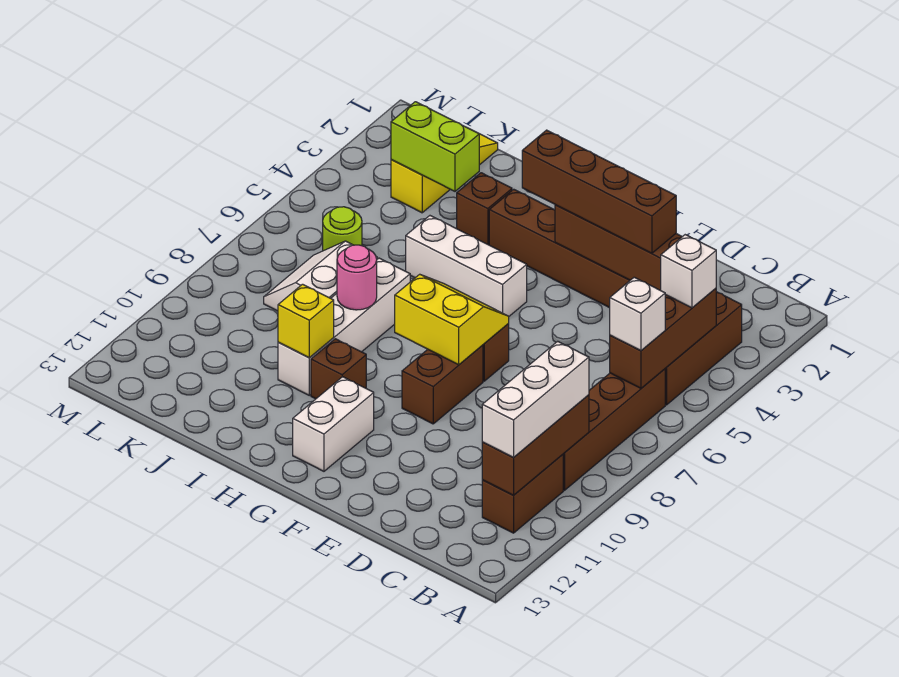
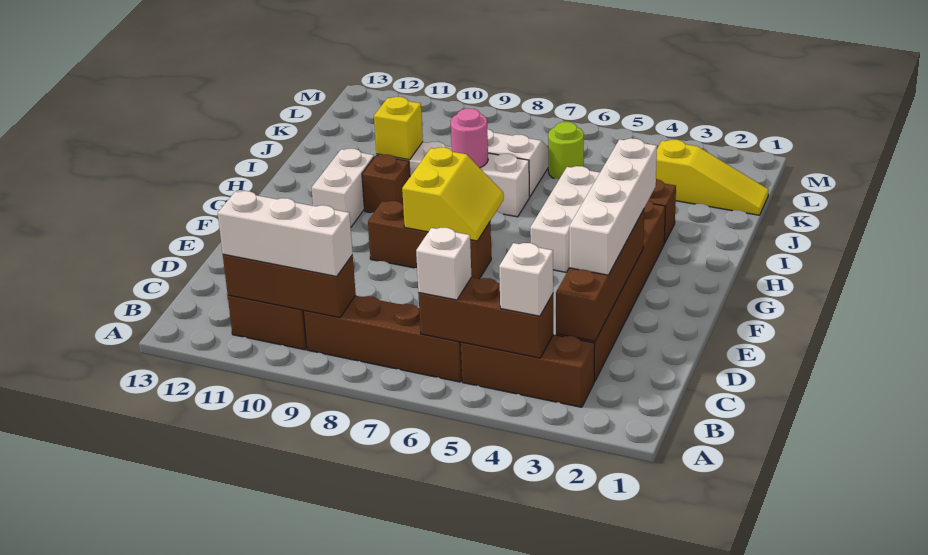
brown 1x4 brick [522,130,676,253] -> white 1x4 brick [569,138,657,275]
white 1x2 brick [293,377,374,471] -> white 1x2 brick turned to [312,149,374,227]
lime 1x2 brick [391,102,479,191] -> none

